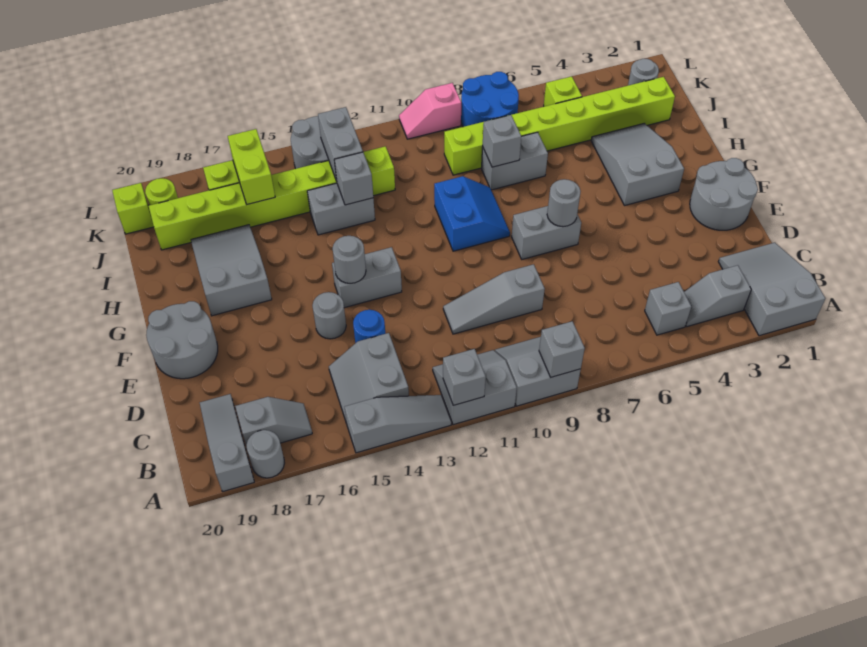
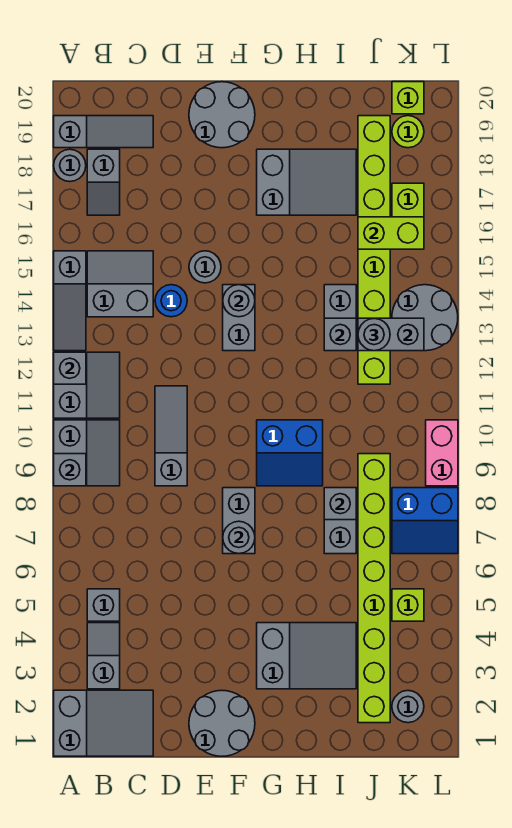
none -> grey 1x1 round brick [358,318,390,351]
blue 2x2 round brick [461,72,519,127] -> blue 2x2 slope [392,488,458,554]
pink 1x2 slope [399,83,461,139] -> pink 1x2 brick [426,420,458,486]

